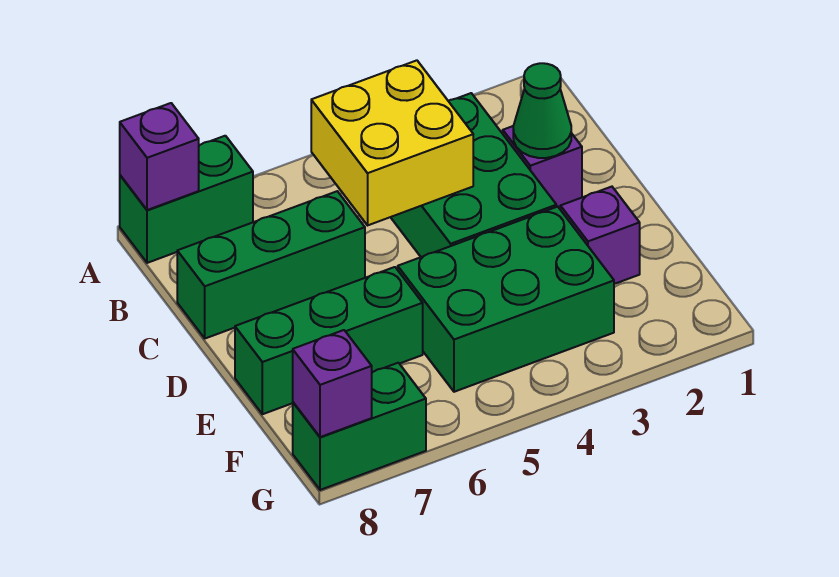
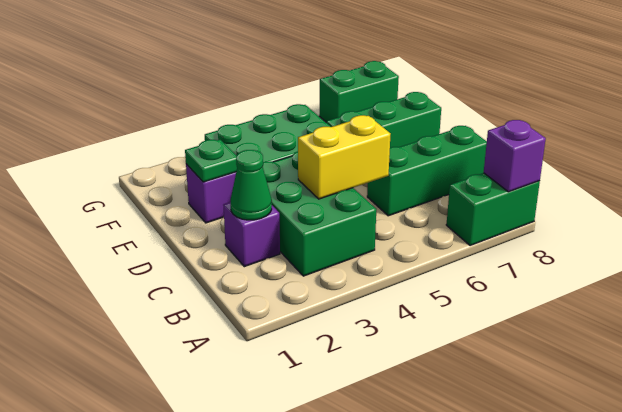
yellow 2x2 brick [311,60,473,225] -> yellow 1x2 brick [298,115,390,199]
none -> green 1x1 plate [185,140,237,182]
purple 1x1 brick [293,330,372,437] -> none

